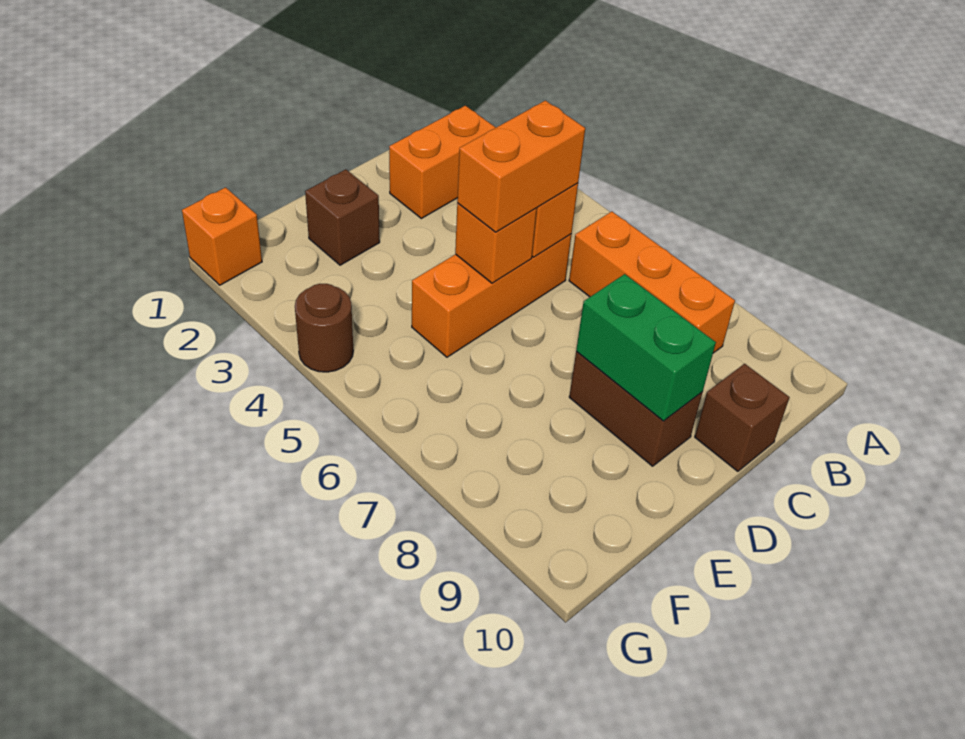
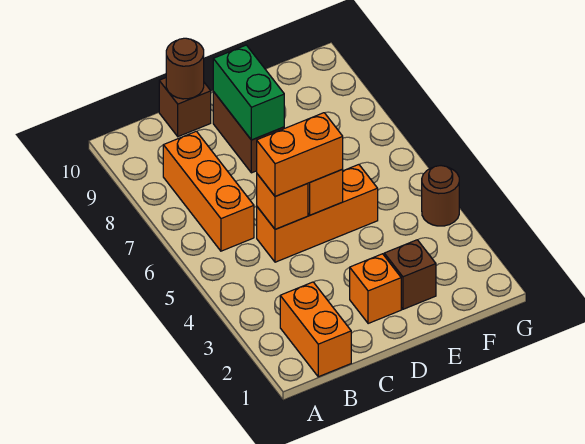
orange 1x2 brick [389,106,496,218] -> orange 1x2 brick turned to [280,282,351,377]
none -> brown 1x1 round brick [166,38,204,99]
orange 1x1 brick [182,187,262,285] -> orange 1x1 brick moved to [350,254,401,324]

